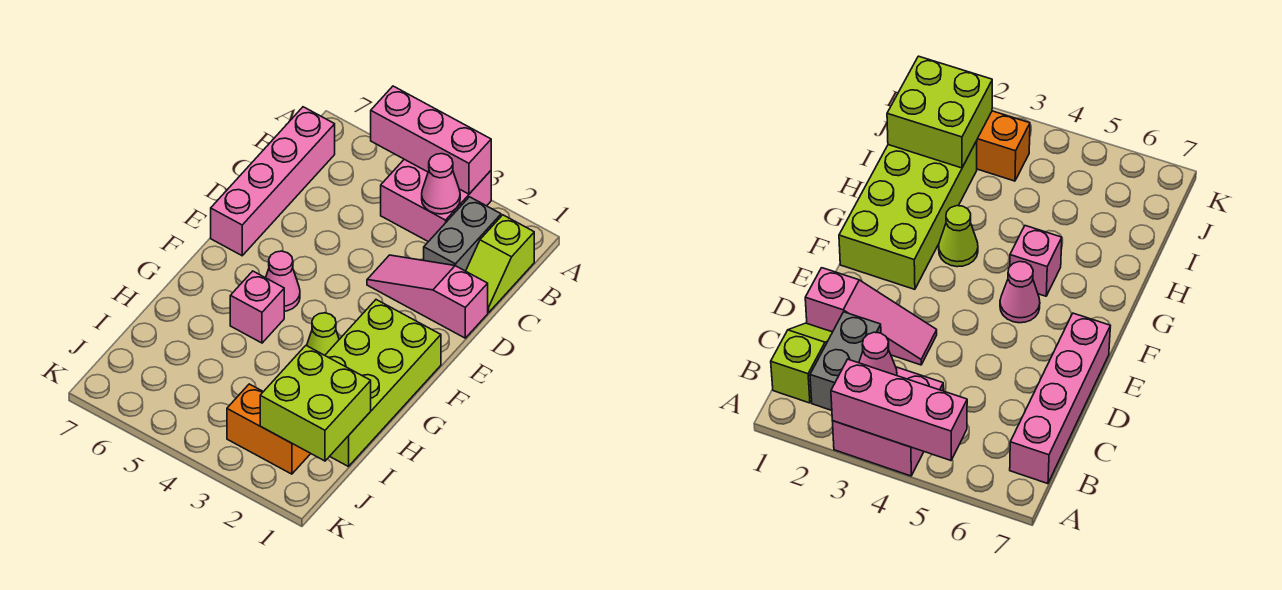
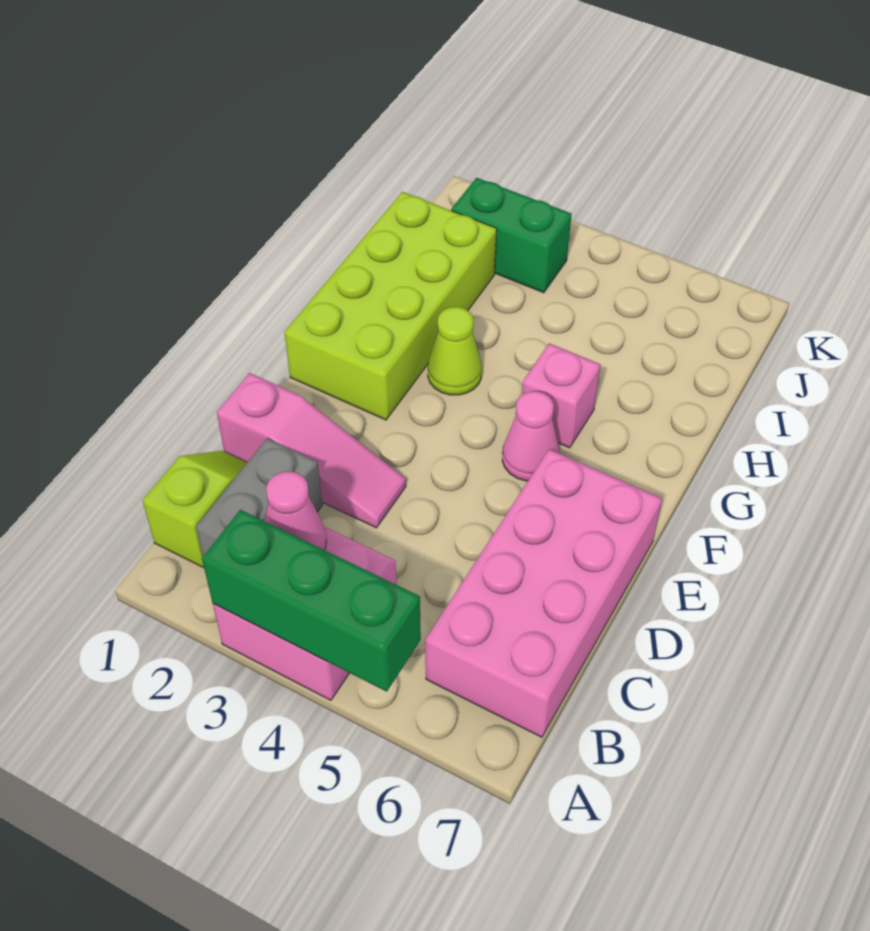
pink 1x3 brick [371,86,491,194] -> green 1x3 brick [202,510,421,692]
pink 1x4 brick [211,107,335,256] -> pink 2x4 brick [425,449,662,737]
lime 2x2 brick [260,345,371,461] -> none
orange 1x2 brick [227,384,311,474] -> green 1x2 brick [451,178,572,293]

